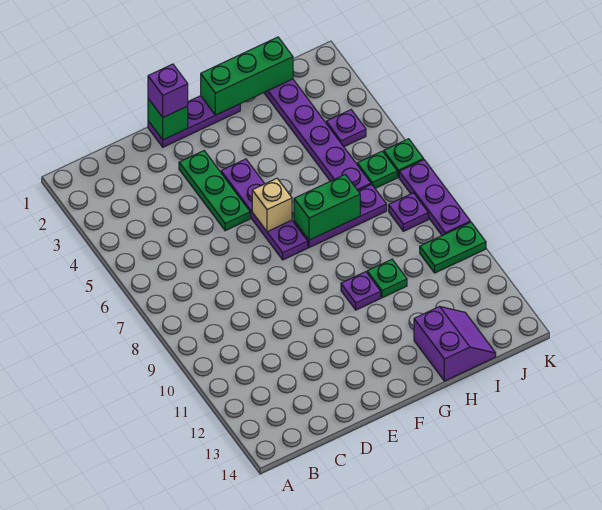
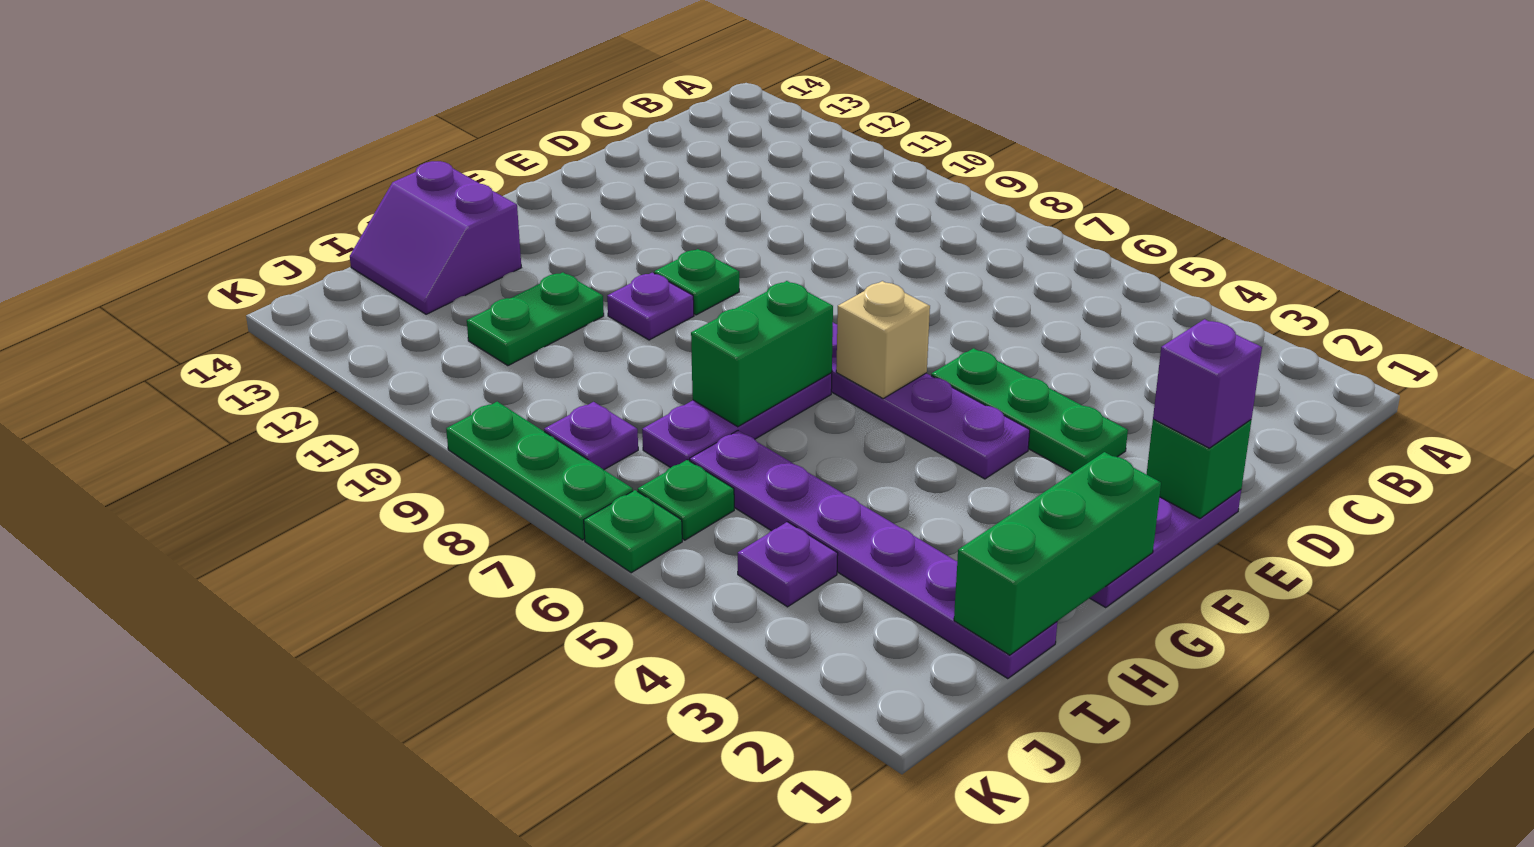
green 1x1 plate [367,259,407,298] -> green 1x1 plate moved to [654,249,739,315]
green 1x2 plate [420,222,486,273] -> green 1x2 plate moved to [467,272,604,366]
purple 1x3 plate [399,160,470,235] -> green 1x3 plate [446,402,633,540]

